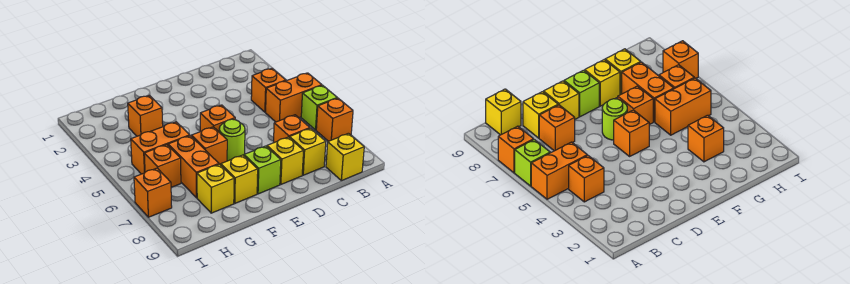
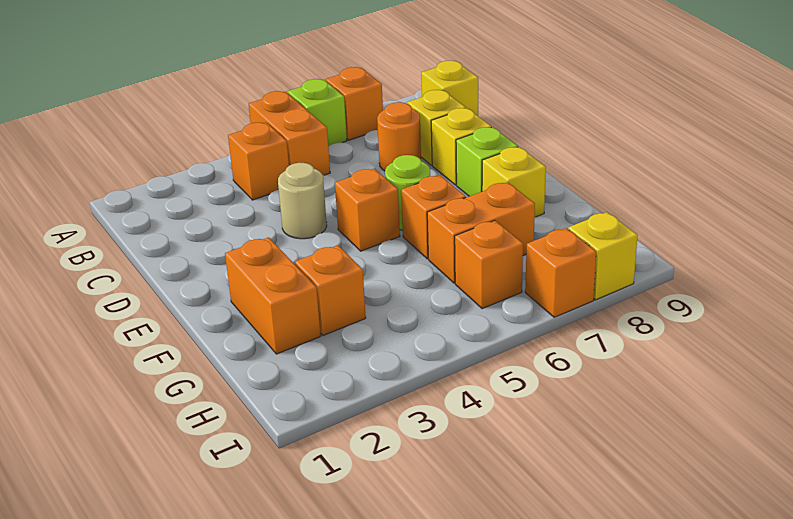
orange 1x1 brick [273,115,310,143] -> orange 1x1 round brick [377,102,421,171]
none -> tan 1x1 round brick [278,163,327,239]
orange 1x2 brick [131,122,190,174] -> orange 1x2 brick moved to [225,237,321,354]
yellow 1x1 brick [197,164,234,213] -> yellow 1x1 brick moved to [568,212,638,300]

